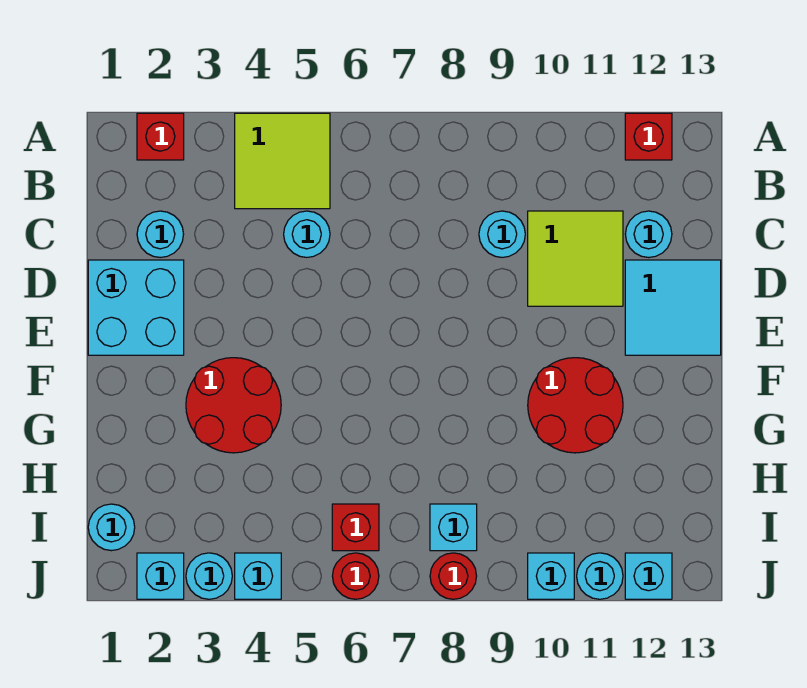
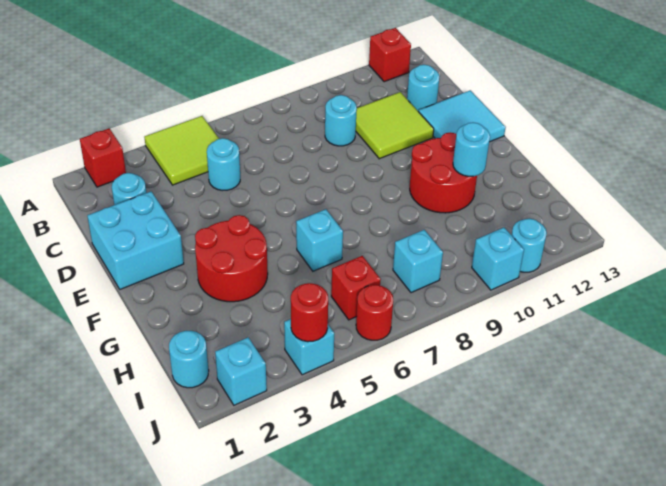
cyan 1x1 round brick [186,553,232,599] -> cyan 1x1 round brick moved to [453,122,490,176]
red 1x1 round brick [430,553,477,599] -> red 1x1 round brick moved to [291,283,328,342]
cyan 1x1 brick [625,553,672,599] -> cyan 1x1 brick moved to [296,209,343,271]

